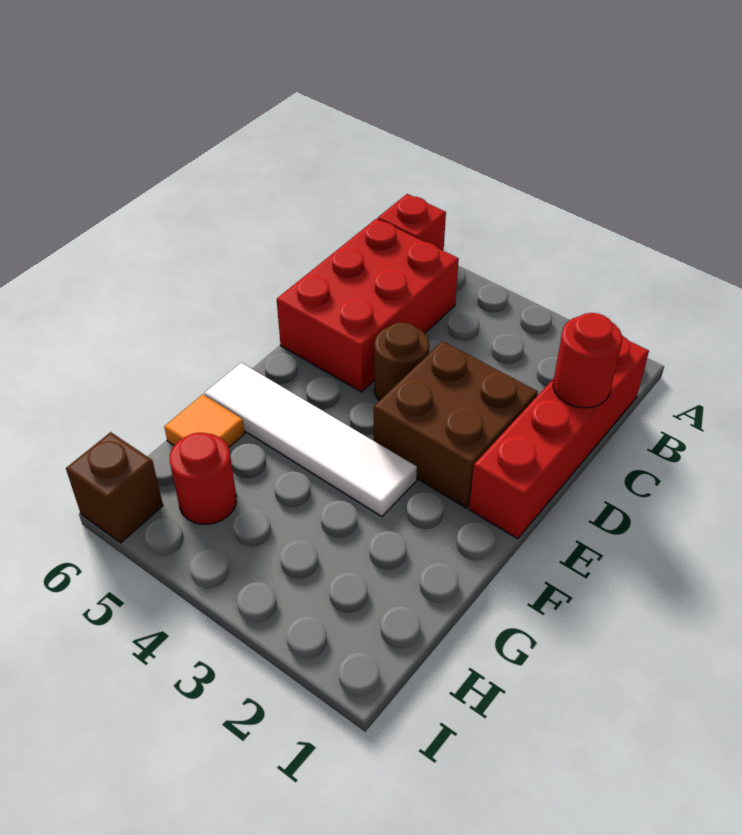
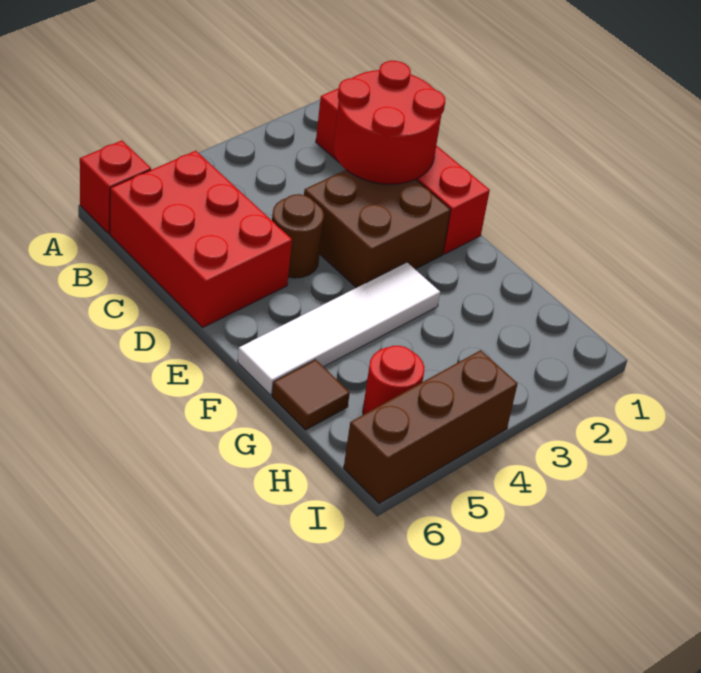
red 1x1 round brick [553,313,622,408] -> red 2x2 round brick [334,61,445,184]
orange 1x1 tile [164,394,245,448] -> brown 1x1 tile [272,360,350,430]
brown 1x1 brick [66,432,163,543] -> brown 1x3 brick [344,350,518,504]

